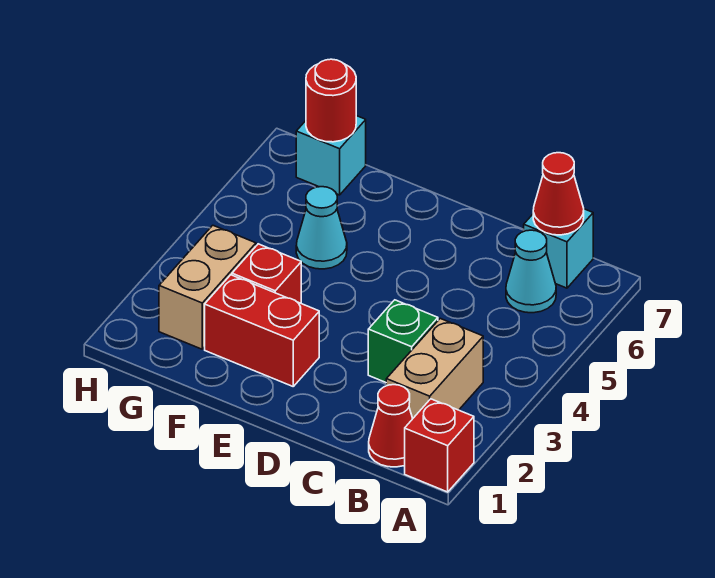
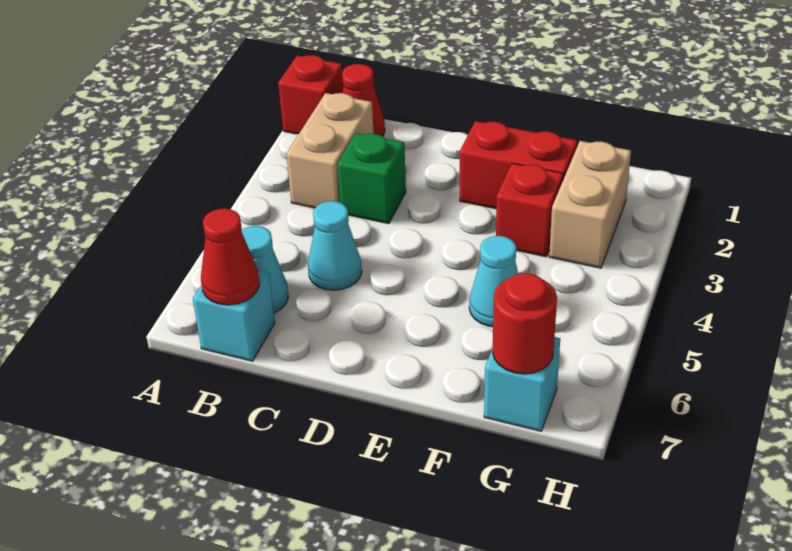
none -> cyan 1x1 cone [308,201,362,290]

